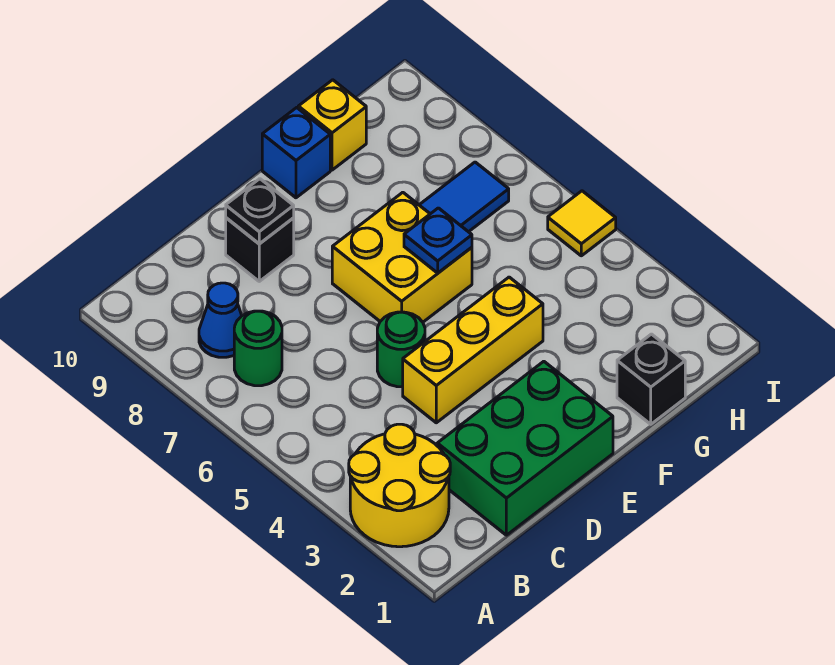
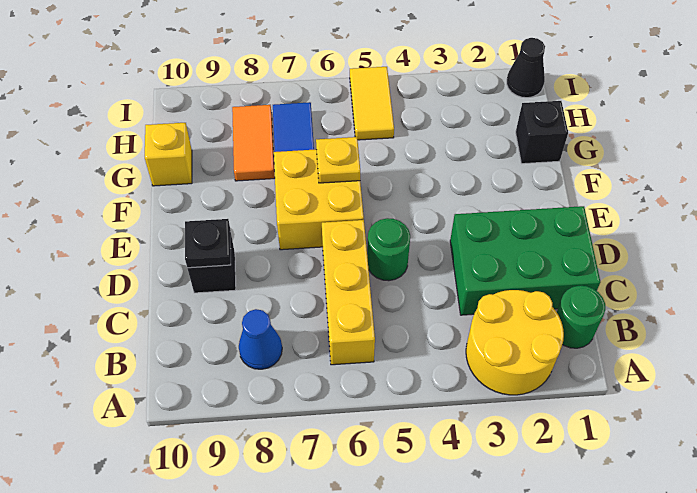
green 1x1 round brick [234,311,282,386] -> green 1x1 round brick moved to [557,286,605,348]
green 2x3 brick [437,361,613,535] -> green 2x3 brick turned to [450,206,600,315]
yellow 1x3 brick [403,277,543,423] -> yellow 1x3 brick moved to [322,220,375,365]
blue 1x1 plate [404,208,472,273] -> yellow 1x1 plate [316,137,360,183]
blue 1x1 brick [262,108,330,198] -> none
none -> orange 1x2 tile [232,105,275,181]
none -> black 1x1 cone [507,38,545,98]
yellow 1x1 tile [548,191,616,256] -> yellow 1x2 tile [350,67,394,140]

